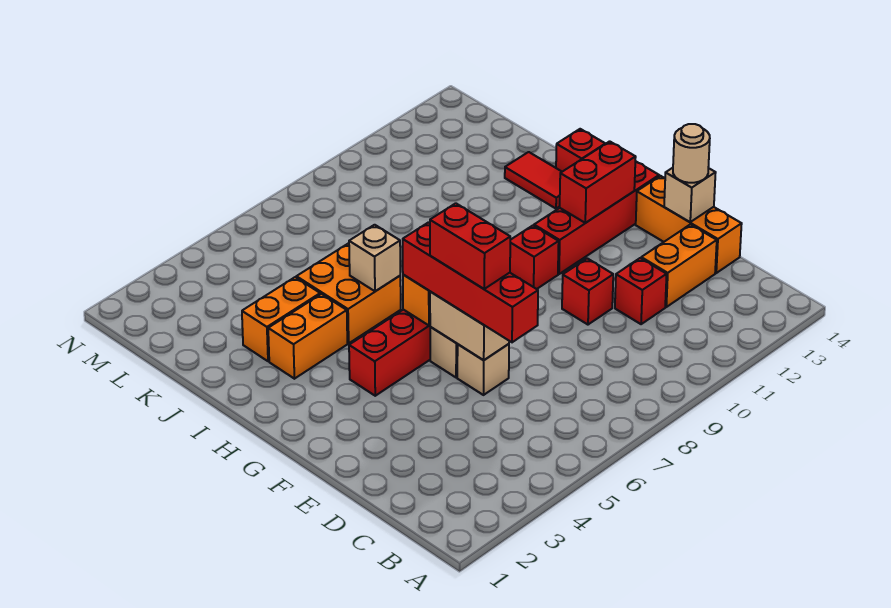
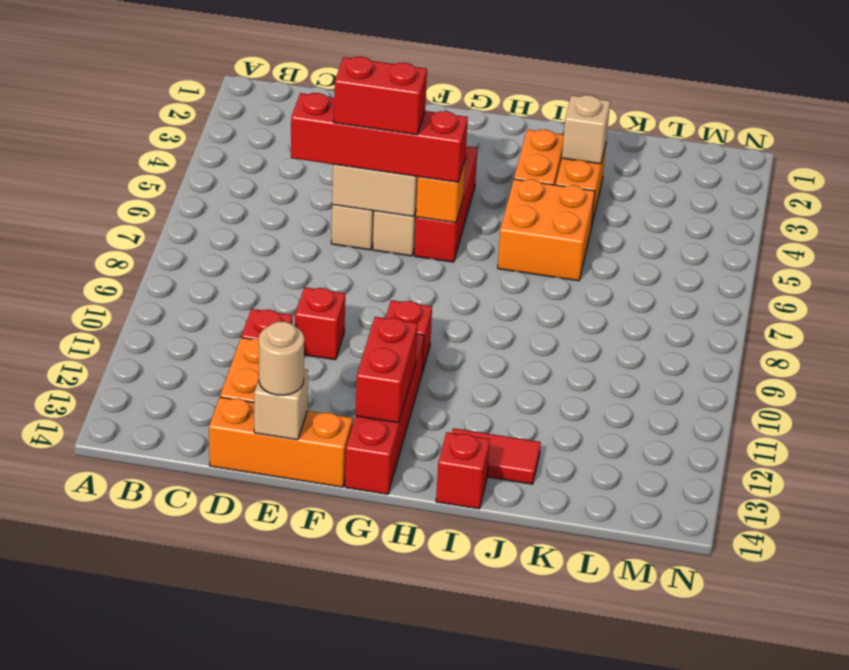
tan 1x1 brick [349,225,400,291] -> tan 1x1 brick moved to [562,95,610,164]

